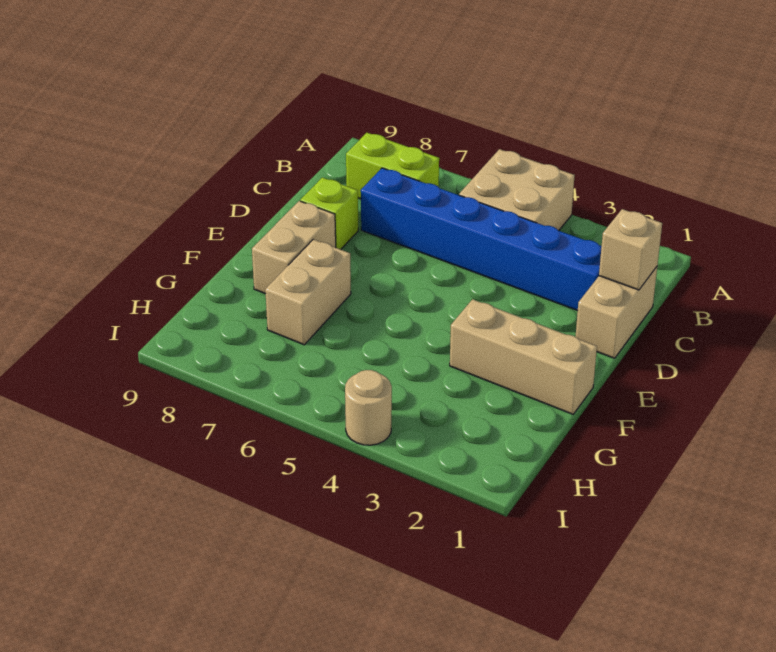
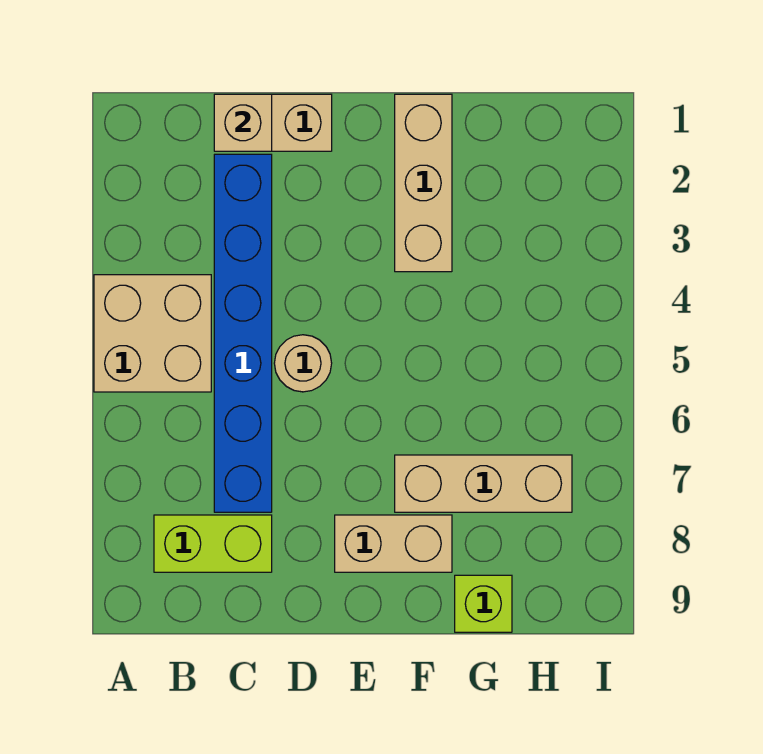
lime 1x2 brick [346,133,439,199] -> lime 1x2 brick turned to [154,515,272,572]
lime 1x1 brick [300,177,358,249] -> lime 1x1 brick moved to [455,575,512,632]
tan 1x2 brick [265,239,351,345] -> tan 1x3 brick [395,455,572,512]
tan 1x1 round brick [345,370,392,445] -> tan 1x1 round brick moved to [274,335,332,392]

